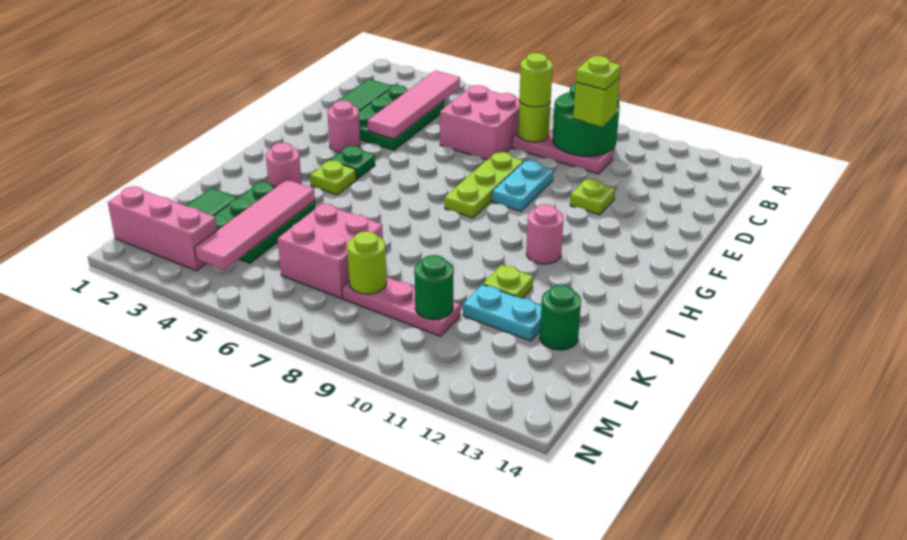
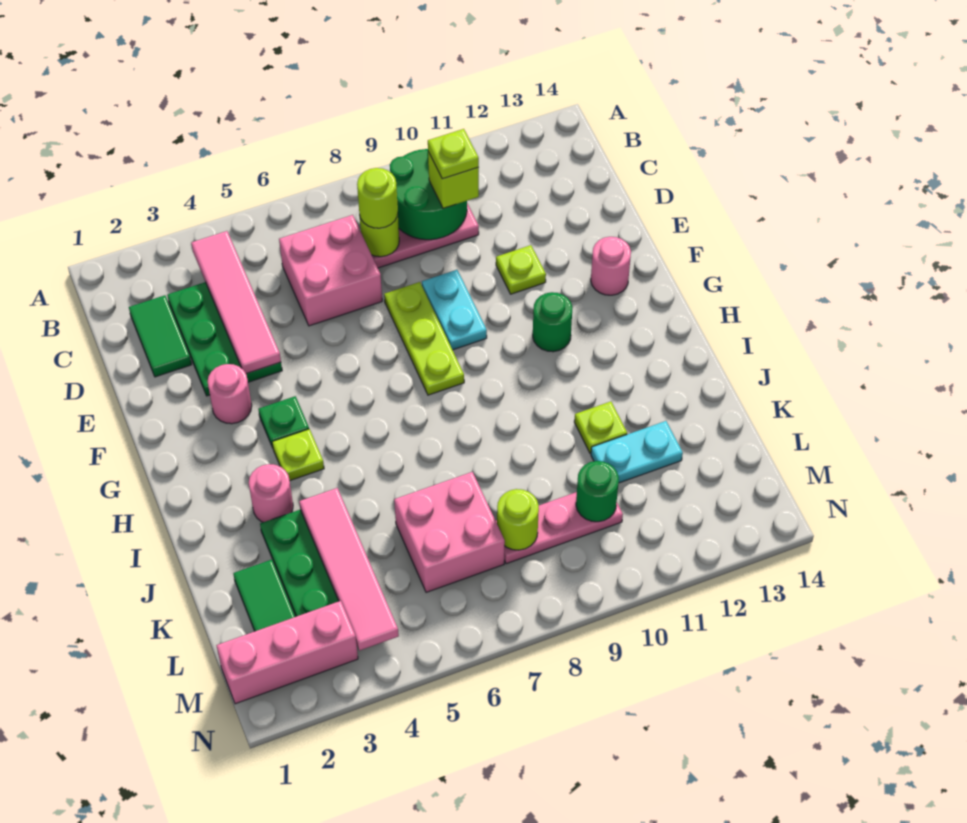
pink 1x1 round brick [526,204,563,264] -> pink 1x1 round brick moved to [591,237,631,295]
green 1x1 round brick [540,285,581,350] -> green 1x1 round brick moved to [533,292,572,352]

